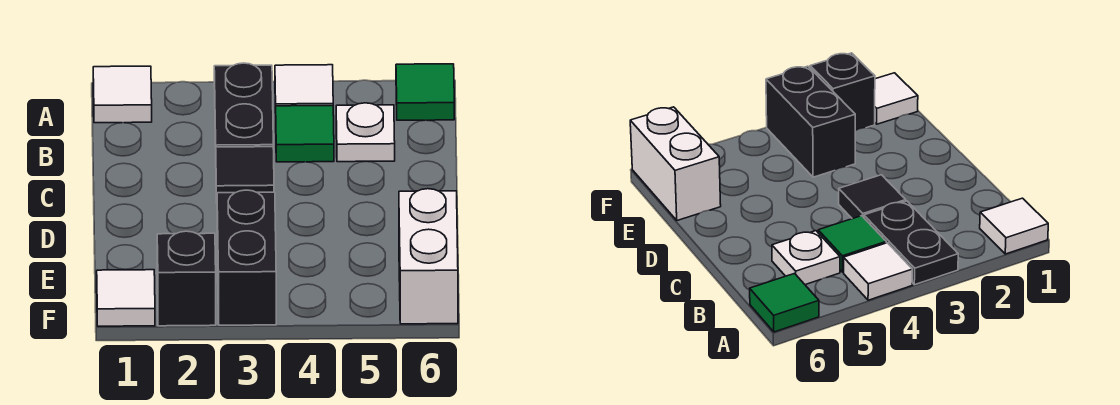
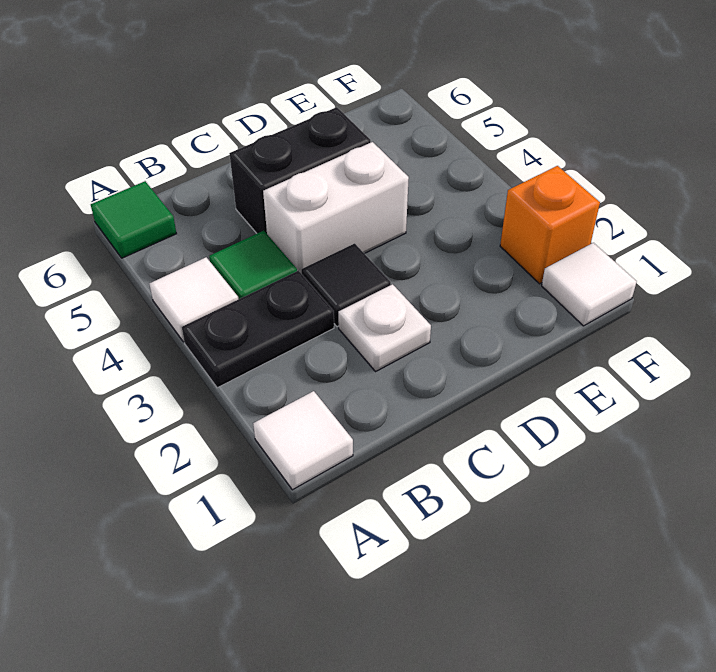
white 1x1 plate [336,103,395,162] -> white 1x1 plate moved to [338,284,431,371]
black 1x2 brick [217,190,276,325] -> black 1x2 brick moved to [229,107,371,233]
white 1x2 brick [399,189,458,324] -> white 1x2 brick moved to [263,142,409,274]
black 1x1 brick [157,231,216,326] -> orange 1x1 brick [500,166,600,284]

